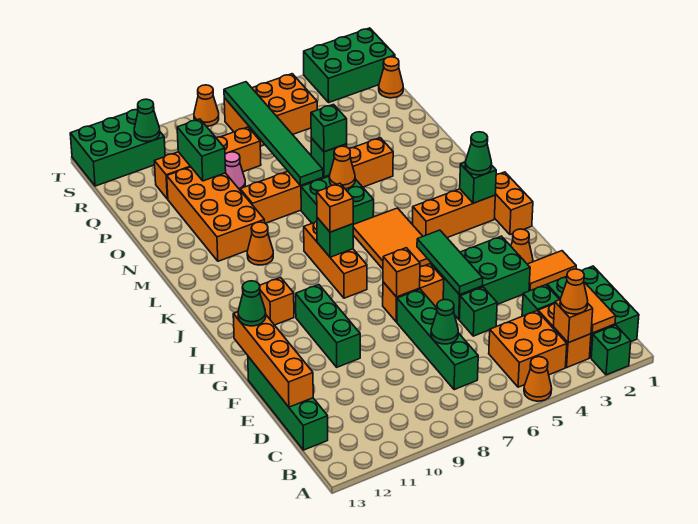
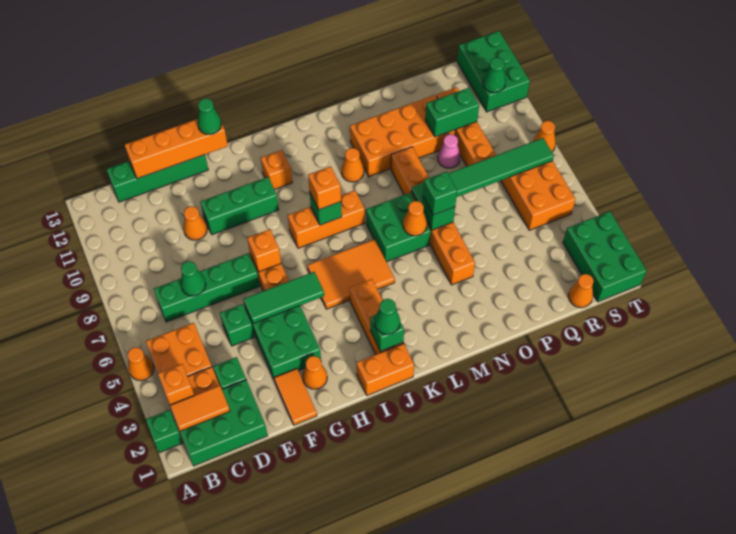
orange 1x1 cone [560,269,588,314] -> orange 1x1 cone moved to [183,206,207,240]

